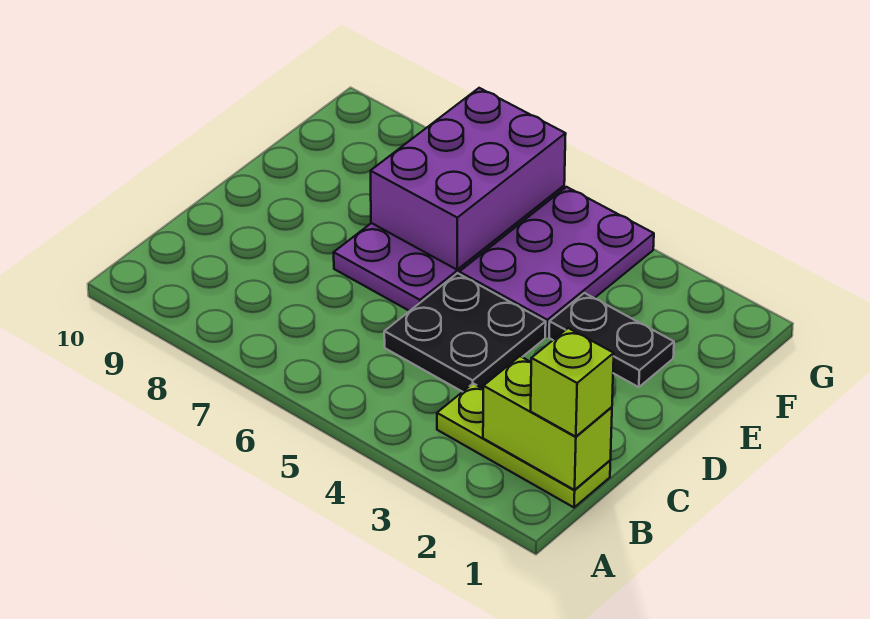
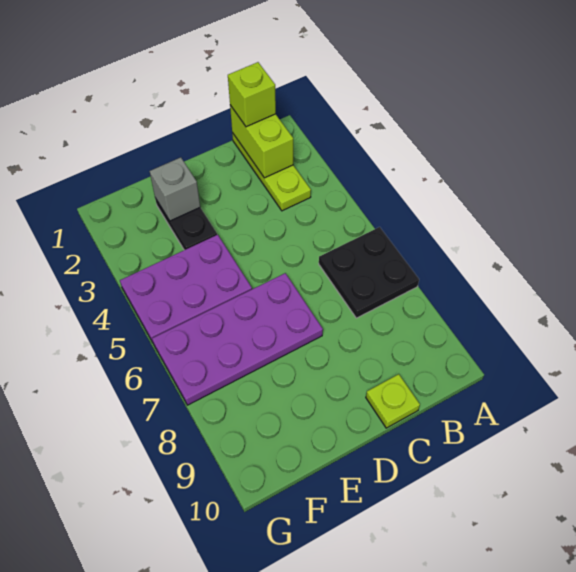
black 2x2 plate [384,273,546,392] -> black 2x2 plate moved to [319,227,419,318]
none -> lime 1x1 plate [366,374,420,428]
none -> grey 1x1 brick [150,157,200,221]
purple 2x3 brick [371,88,566,270] -> none

